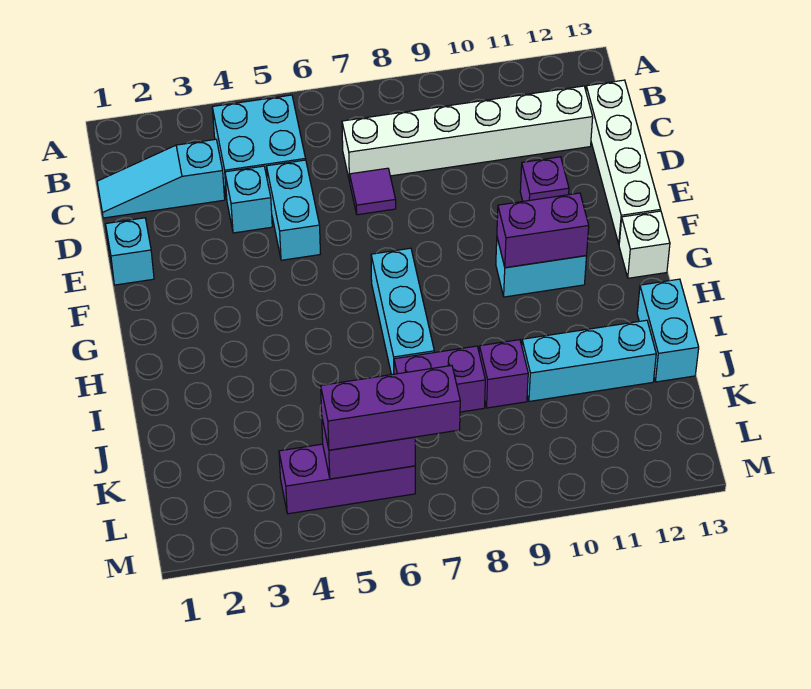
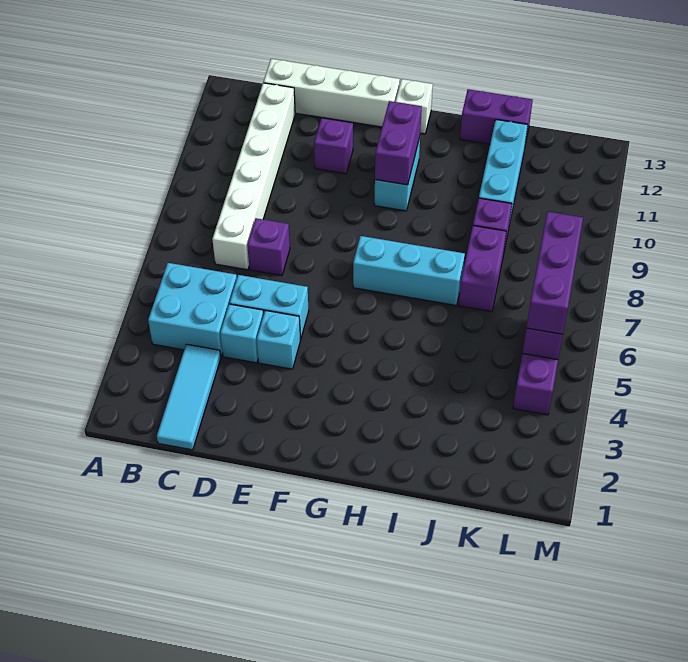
cyan 1x3 slope [97,139,225,218] -> cyan 1x3 tile [157,344,221,450]
purple 1x1 tile [350,168,396,215] -> purple 1x1 brick [247,218,290,276]
cyan 1x1 brick [106,218,154,285] -> cyan 1x1 brick moved to [257,310,300,369]
cyan 1x2 brick [637,279,699,382] -> purple 1x2 brick [460,89,533,144]

